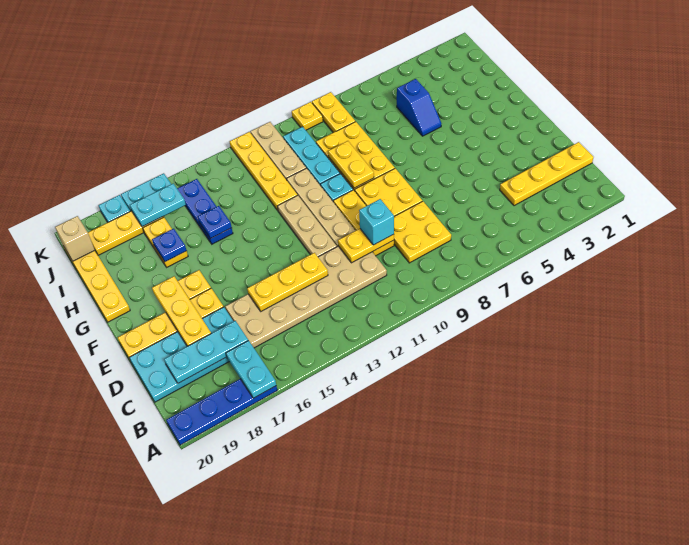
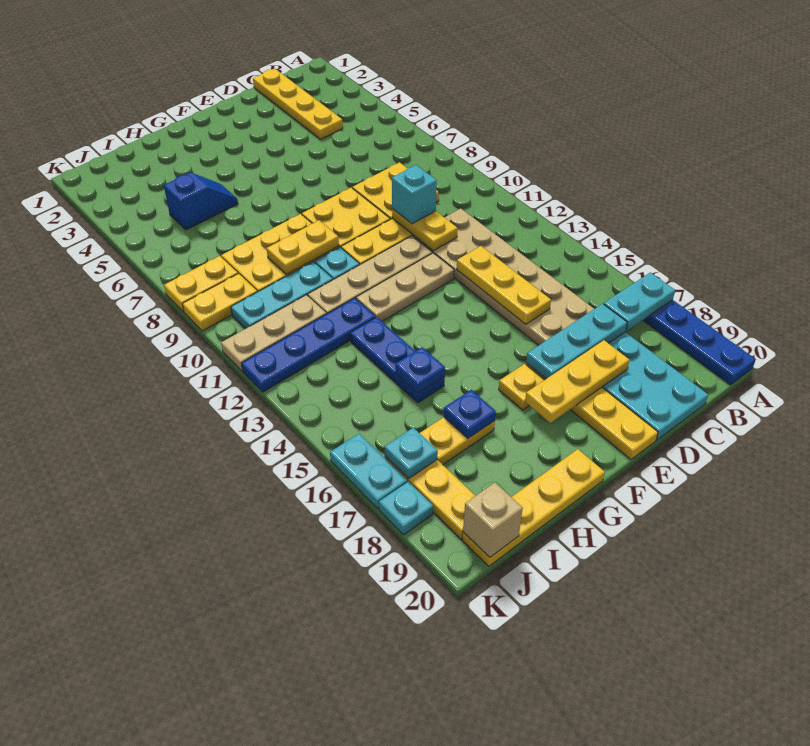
cyan 1x3 plate [164,321,248,383] -> cyan 1x3 plate turned to [526,304,627,379]
yellow 1x4 plate [230,132,297,210] -> blue 1x4 plate [241,298,375,392]
blue 1x3 plate [177,179,233,244] -> blue 1x3 plate turned to [350,317,445,403]
cyan 1x2 plate [130,184,186,227] -> cyan 1x1 plate [385,428,438,479]
yellow 1x1 plate [292,102,323,130] -> yellow 1x2 plate [183,274,257,331]

